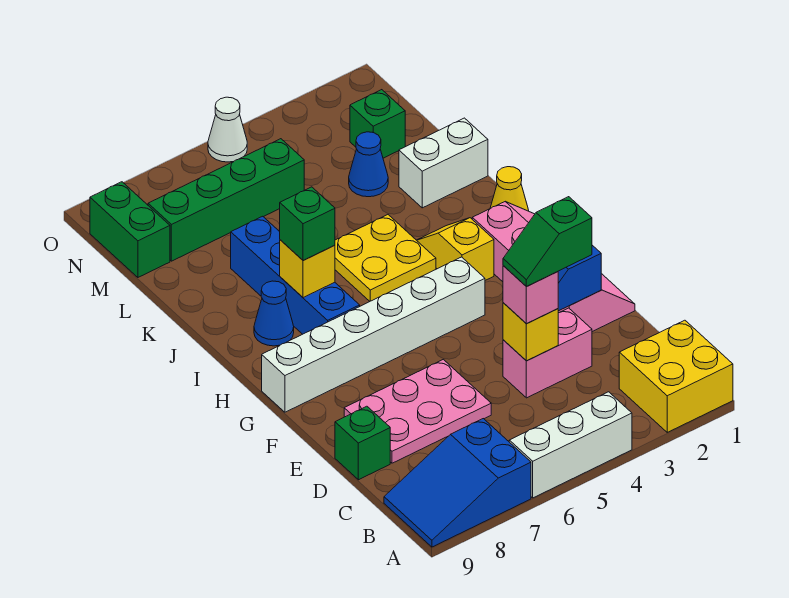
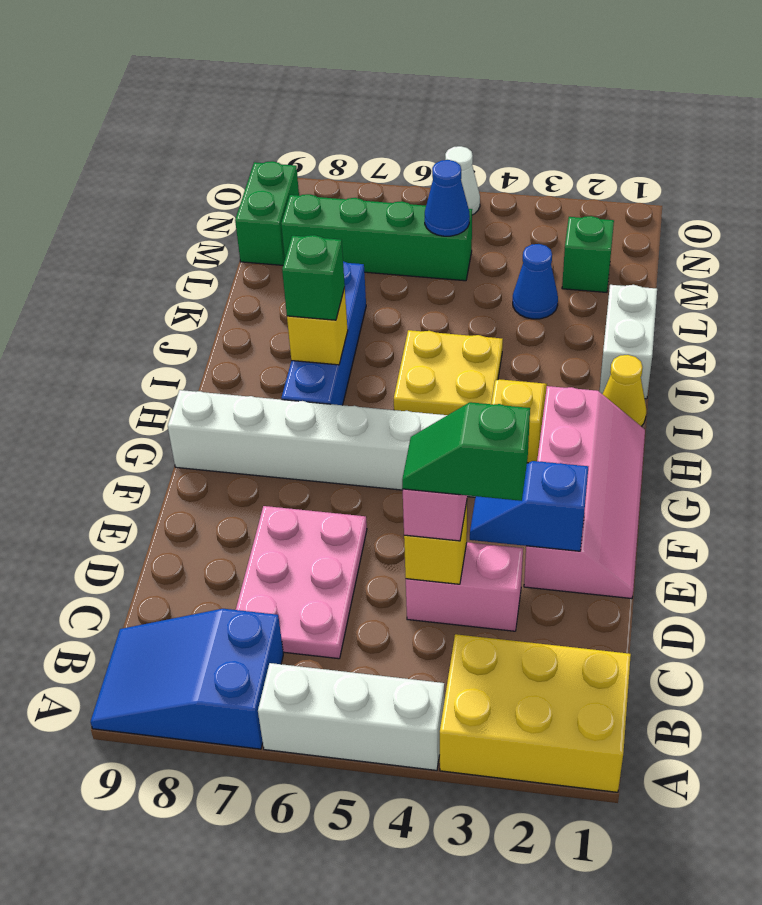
yellow 2x2 brick [619,320,733,432] -> yellow 2x3 brick [440,634,631,792]
pink 2x3 plate [344,359,491,463] -> pink 2x3 plate turned to [236,506,367,659]
green 1x1 brick [335,406,390,480] -> none
blue 1x1 cone [254,281,294,346] -> blue 1x1 cone moved to [425,160,470,236]
white 1x2 brick [399,118,488,208] -> white 1x2 brick turned to [599,285,657,399]

